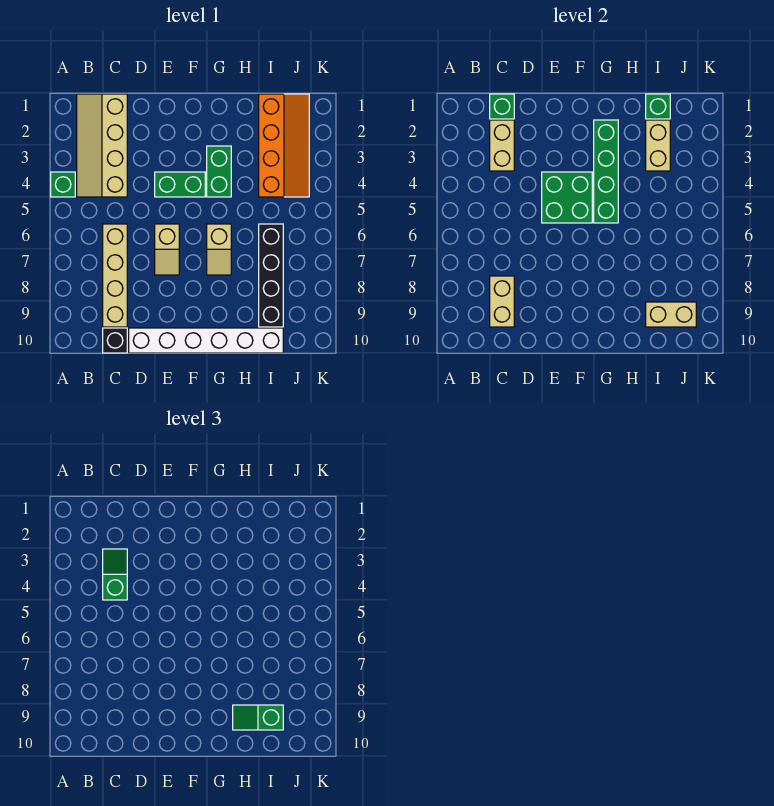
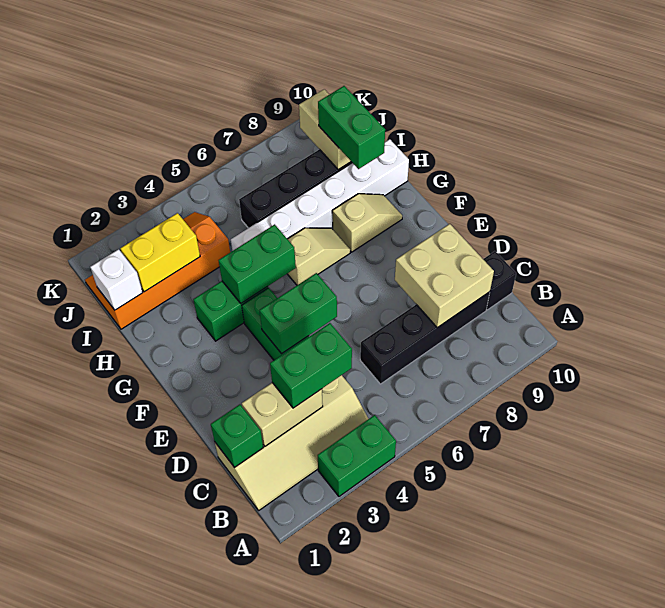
green 1x1 brick [51,172,75,197] -> green 1x2 brick [318,415,396,496]
green 1x2 slope [103,549,127,600] -> green 1x2 brick [270,323,352,408]
tan 1x4 brick [103,224,127,327] -> black 1x4 brick [360,292,490,384]
tan 1x2 brick [490,276,514,327] -> tan 2x2 brick [395,224,494,328]
white 1x6 brick [129,328,283,353] -> white 1x6 brick turned to [231,139,409,251]
green 2x2 brick [542,172,592,223] -> green 1x2 brick [260,273,337,354]
tan 1x2 slope [155,224,179,275] -> tan 1x2 slope moved to [332,194,402,252]
green 1x4 brick [594,120,618,223] -> green 1x2 brick [219,224,296,303]
green 1x2 slope [233,705,283,730] -> green 1x2 brick [318,86,385,169]
green 1x1 brick [646,94,670,119] -> white 1x1 brick [90,249,143,310]
tan 1x2 brick [646,120,670,171] -> yellow 1x2 brick [120,213,200,292]

